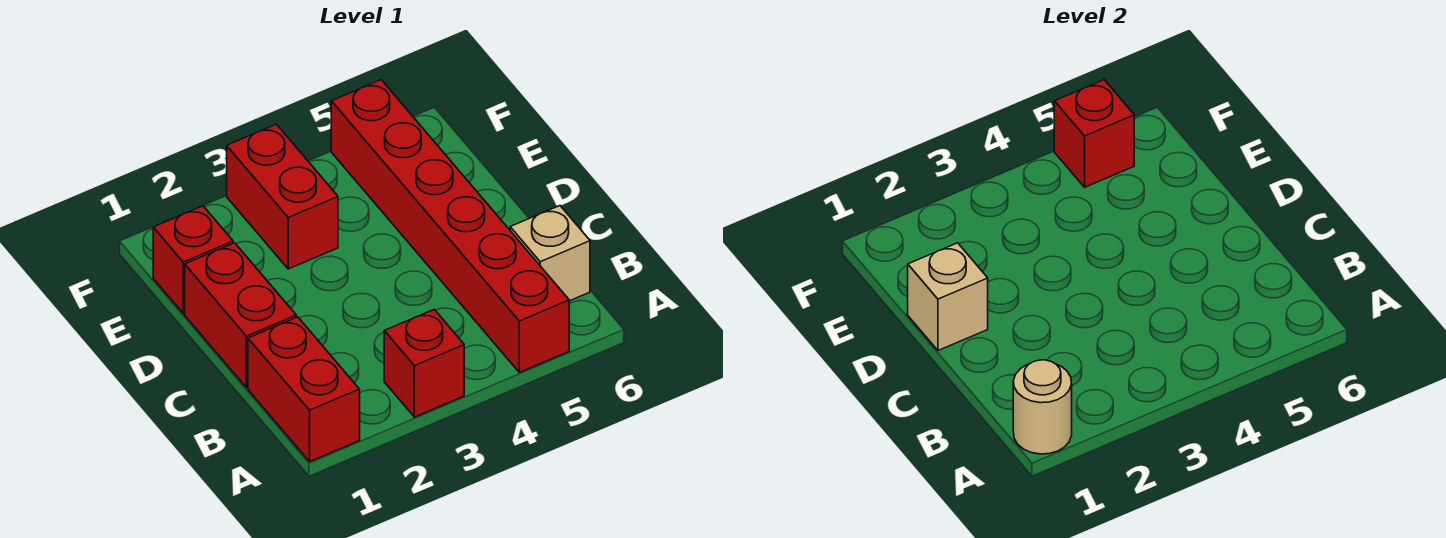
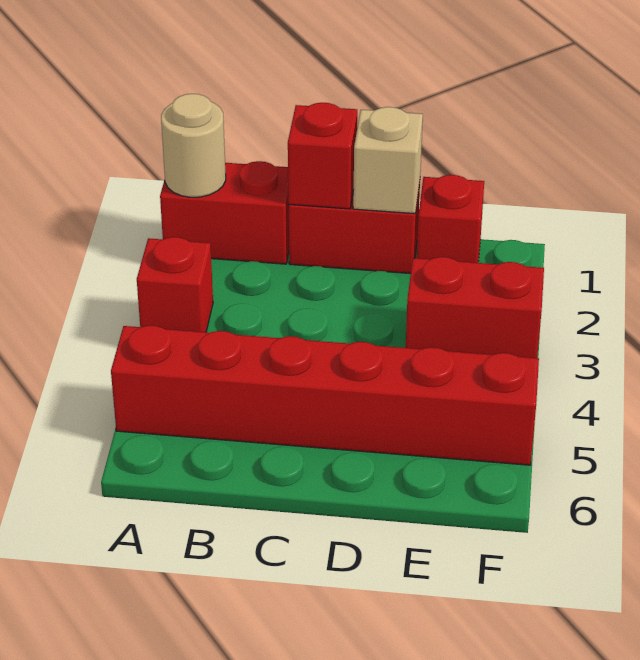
tan 1x1 brick [510,206,590,301] -> none
red 1x1 brick [1054,80,1134,187] -> red 1x1 brick moved to [288,103,357,209]

